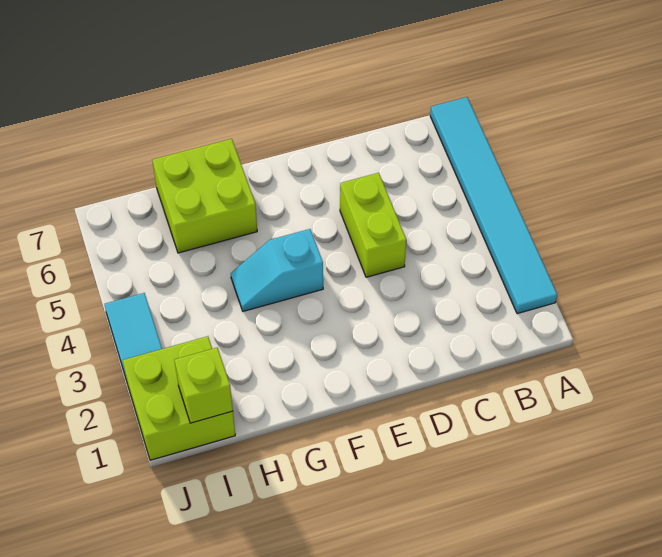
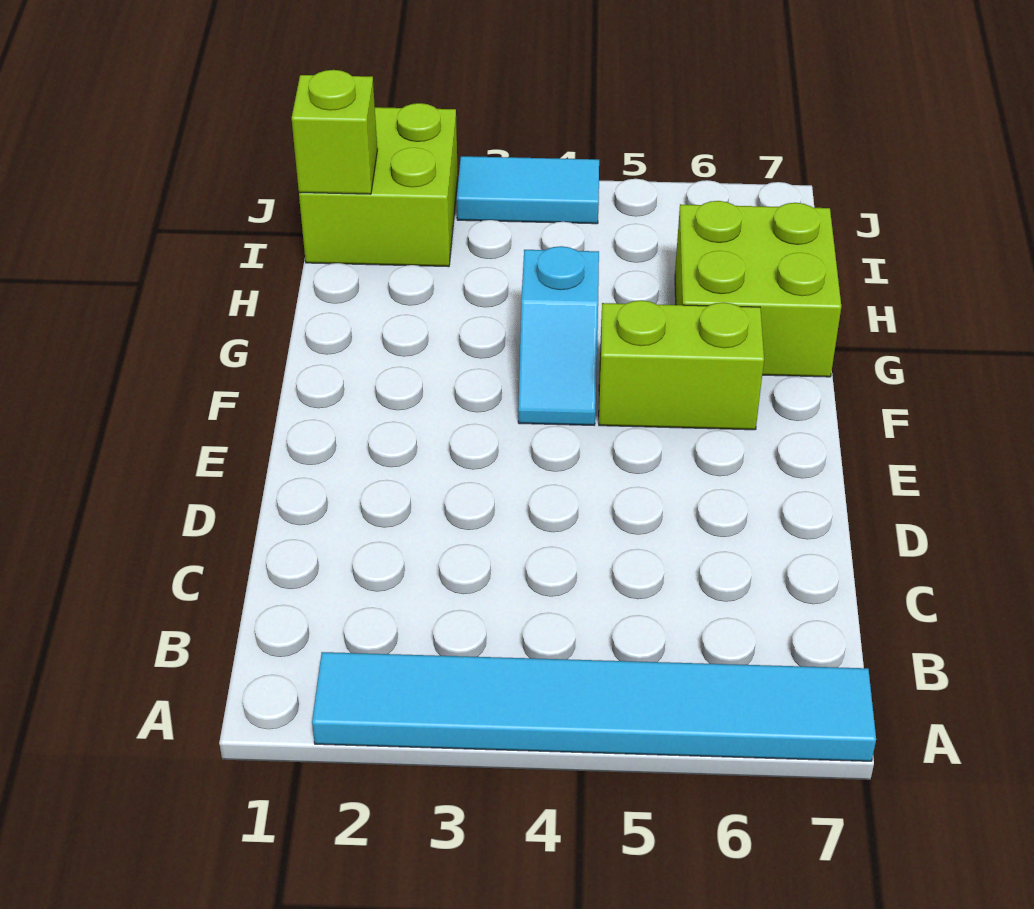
lime 1x2 brick [340,173,406,277] -> lime 1x2 brick moved to [599,300,764,430]
cyan 1x2 slope [231,229,323,311] -> cyan 1x2 slope turned to [518,246,599,425]

